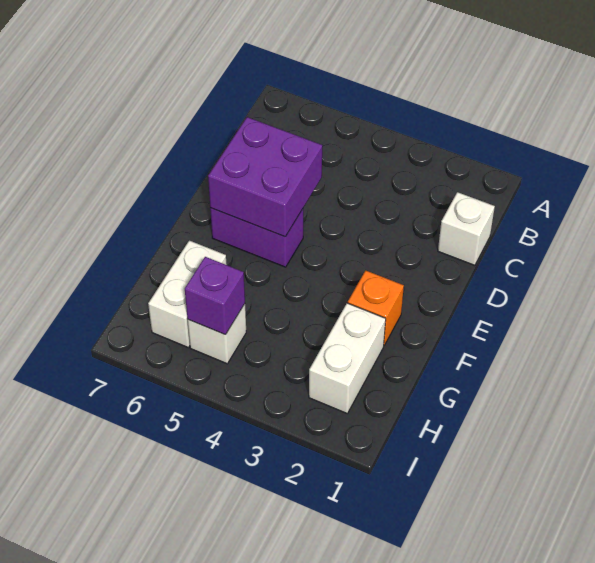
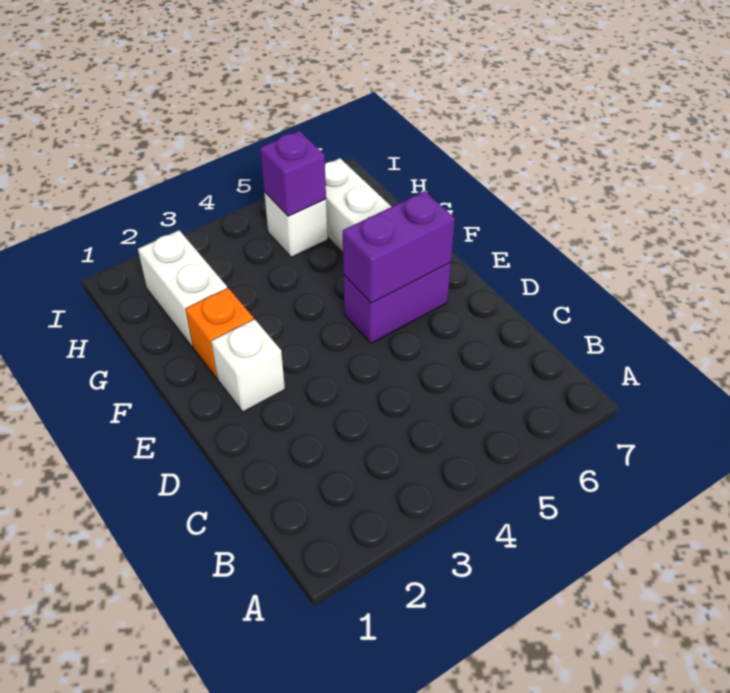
white 1x1 brick [438,192,495,265] -> white 1x1 brick moved to [211,319,285,412]
purple 2x2 brick [208,117,322,237] -> purple 1x2 brick [343,191,455,303]

